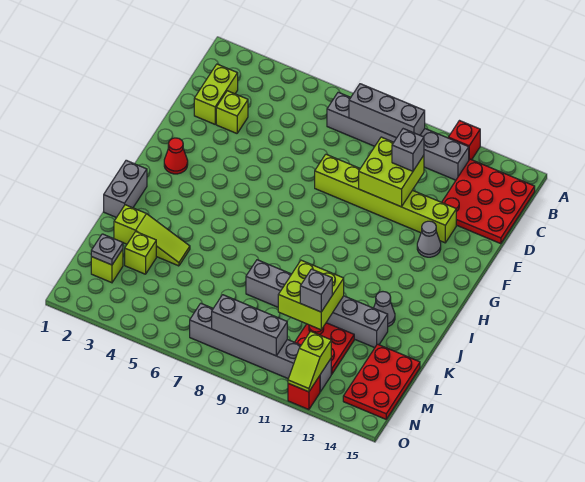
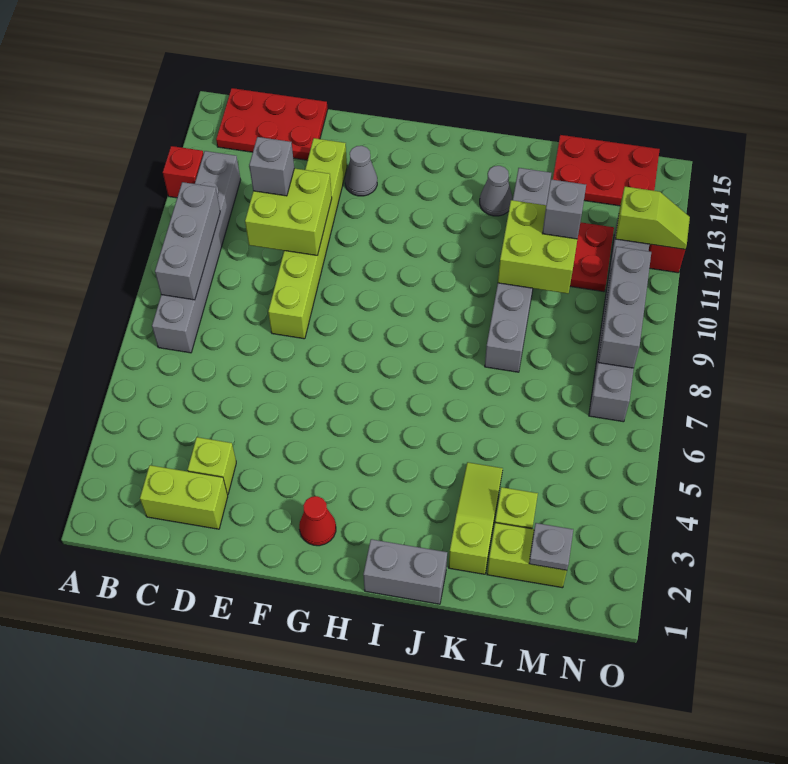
red 3x3 plate [442,159,535,244] -> red 2x3 plate [216,88,328,160]
lime 1x1 brick [91,249,123,283] -> lime 1x2 brick [487,523,567,588]

